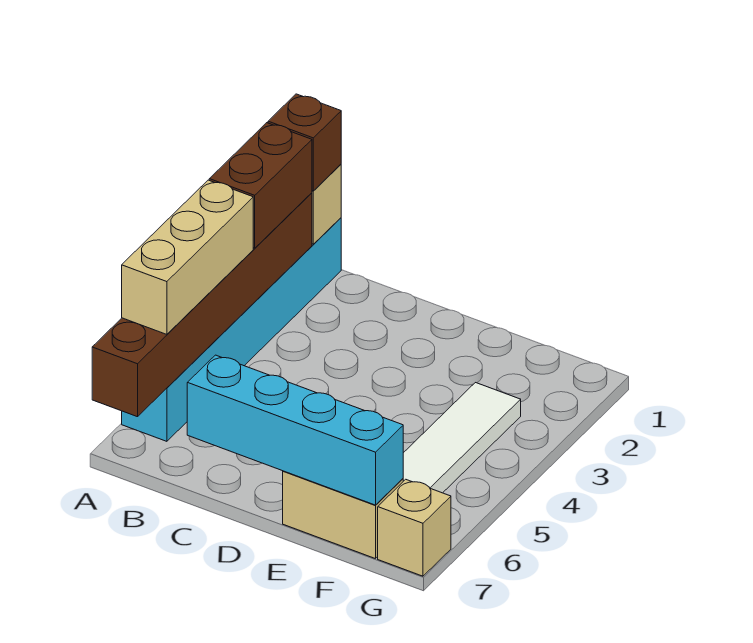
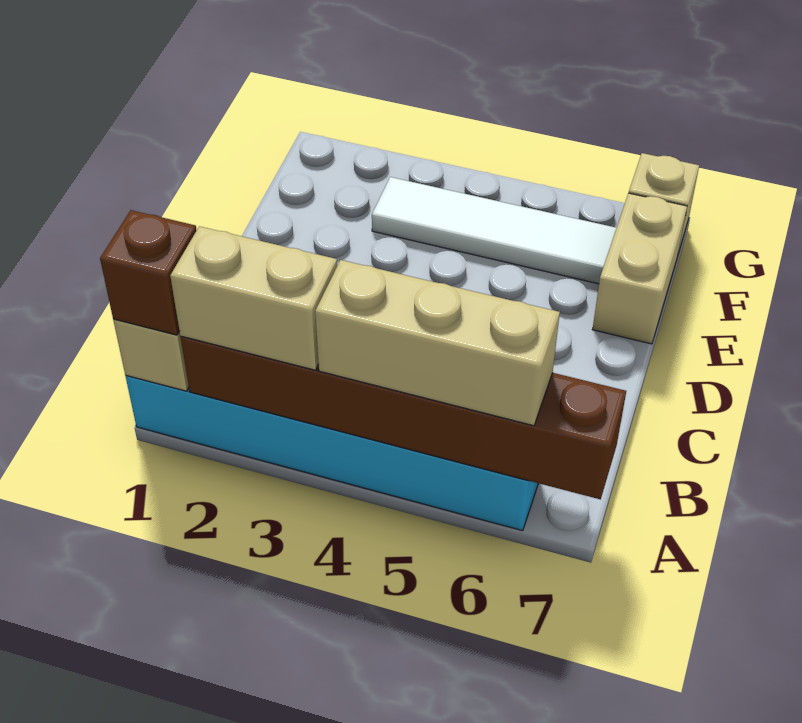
brown 1x2 brick [209,123,312,248] -> tan 1x2 brick [170,226,337,370]
cyan 1x4 brick [187,355,403,505] -> none

